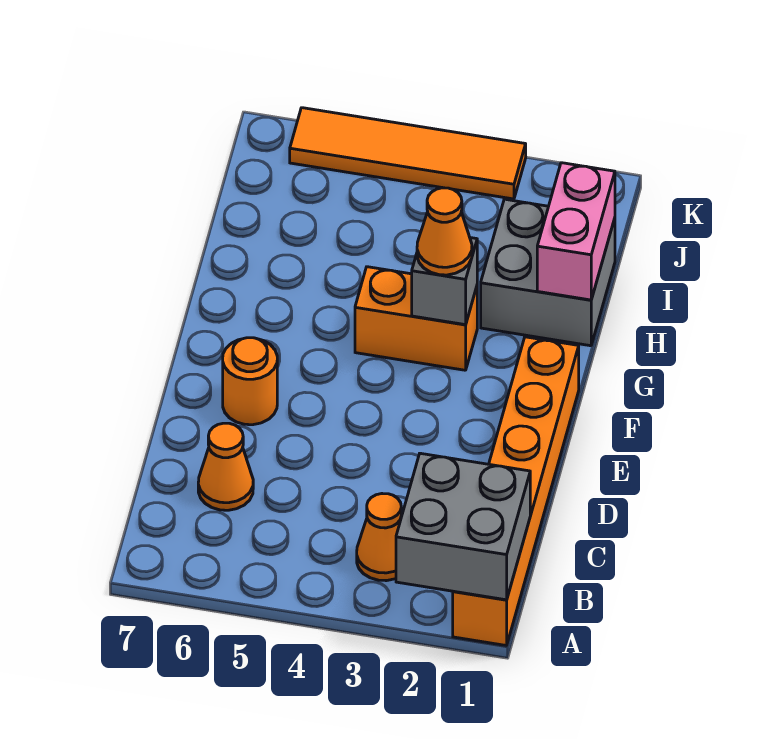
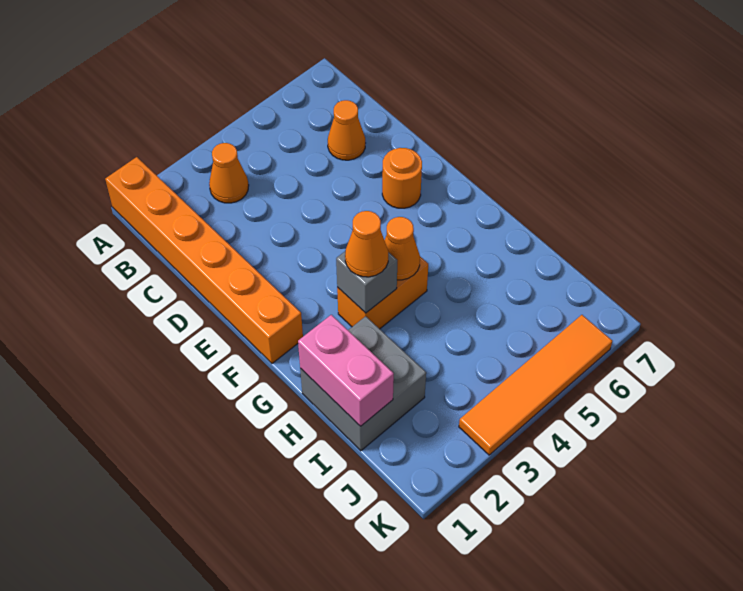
grey 2x2 brick [396,453,530,600] -> none
none -> orange 1x1 cone [384,217,420,280]

